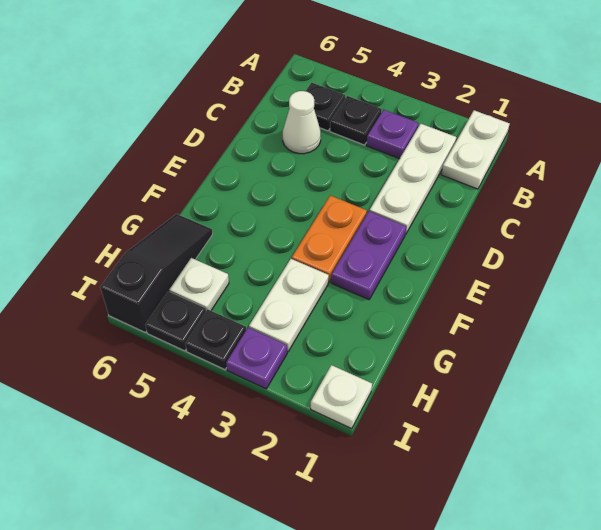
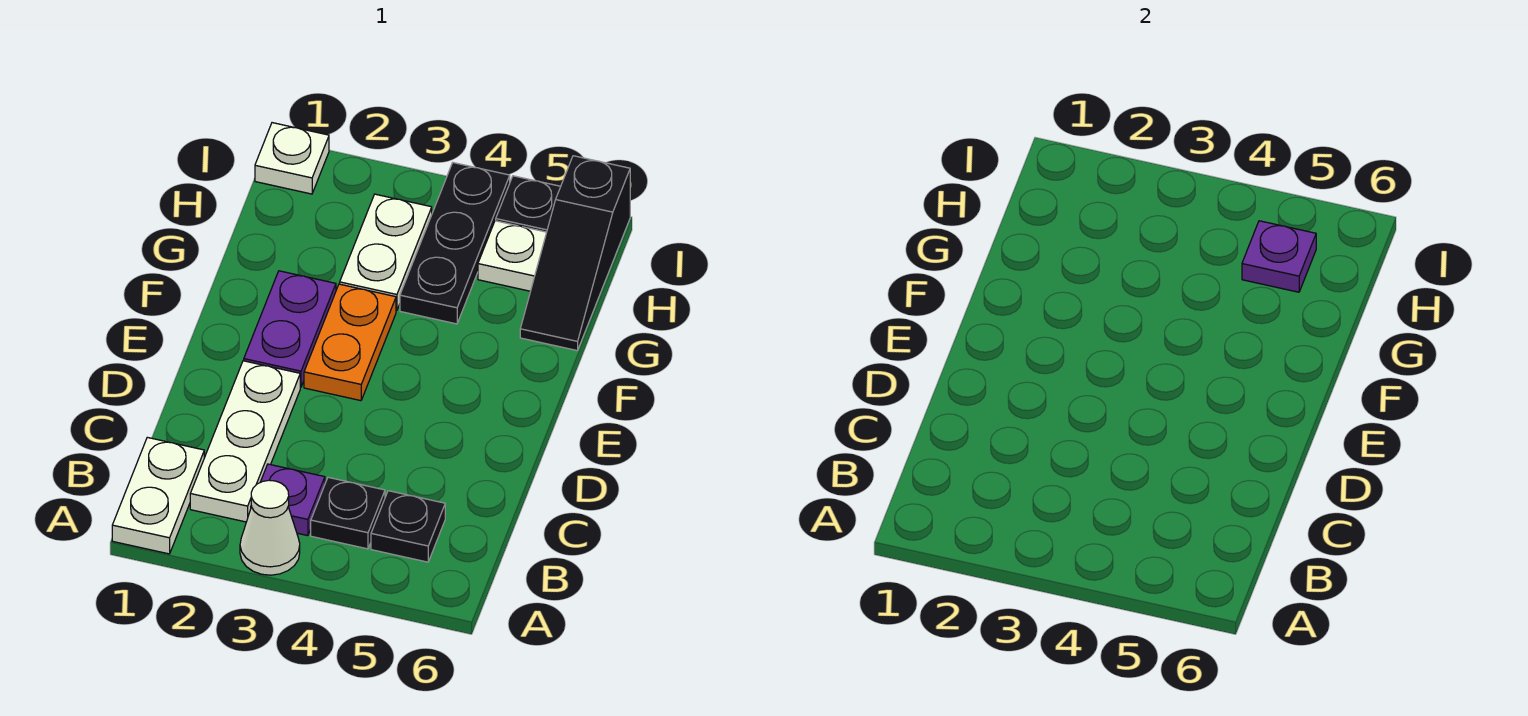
white 1x1 cone [283,91,321,154] -> white 1x1 cone moved to [240,480,300,575]
purple 1x1 plate [226,328,287,389] -> purple 1x1 plate moved to [1242,221,1316,292]
black 1x1 plate [185,309,246,370] -> black 1x3 plate [400,163,510,324]

